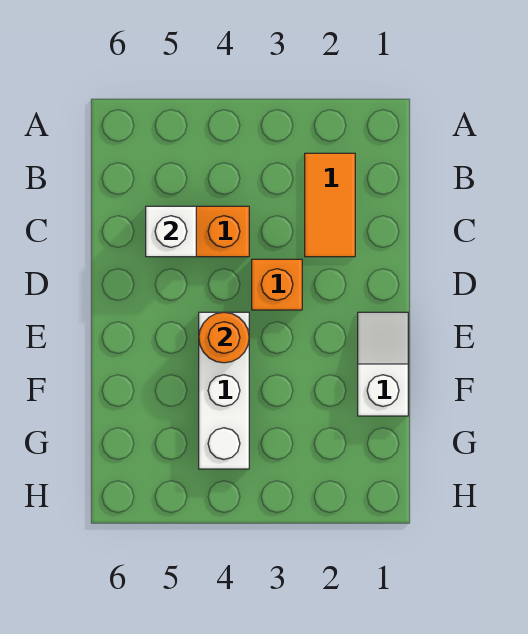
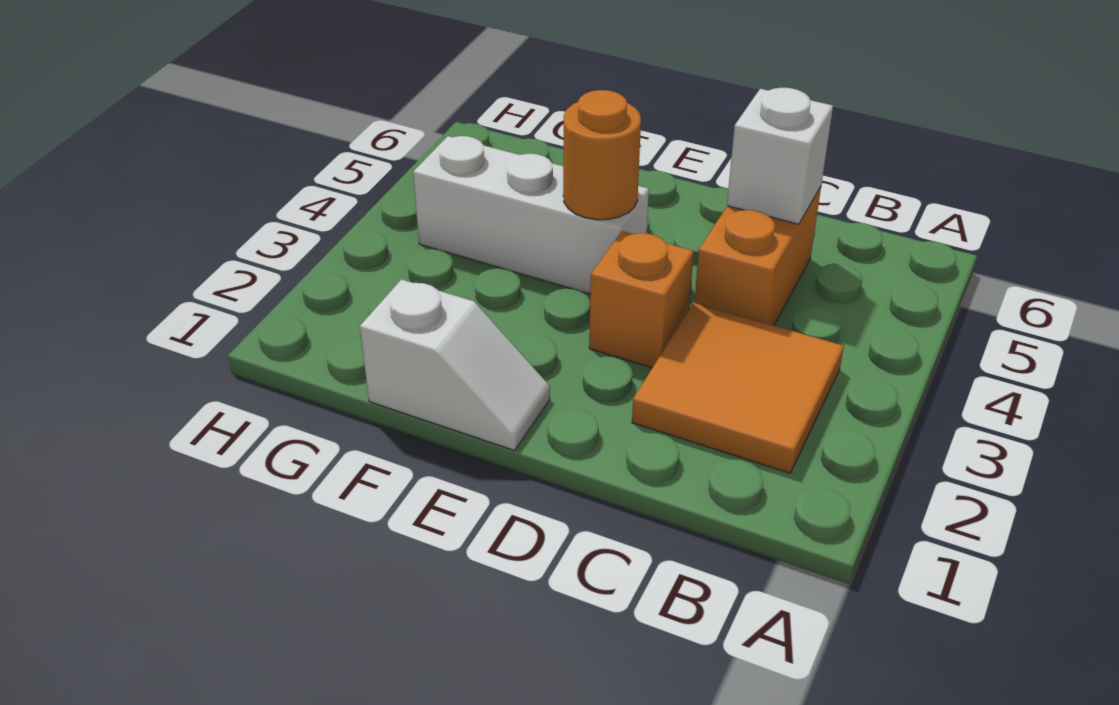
orange 1x2 tile [305,153,355,257] -> orange 2x2 tile [632,303,844,473]

